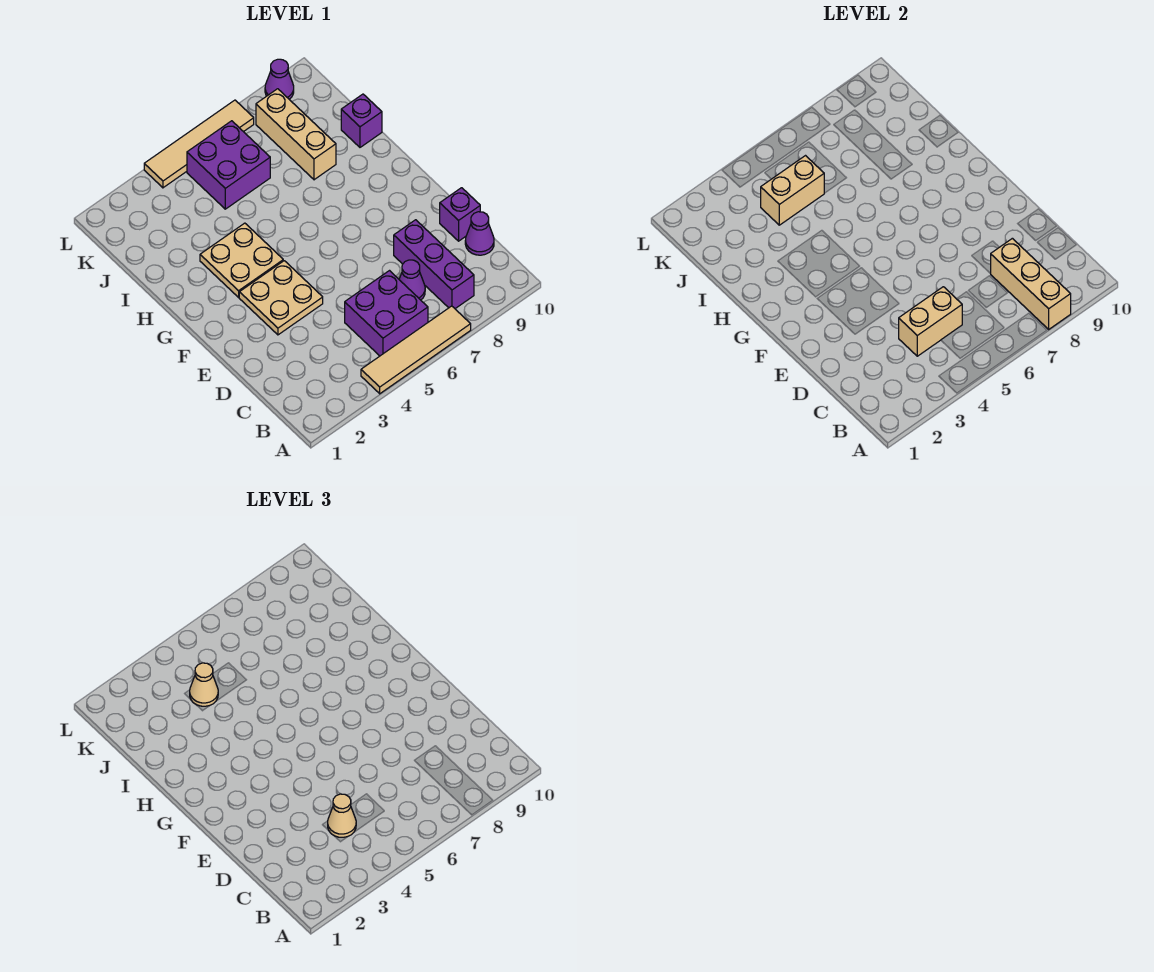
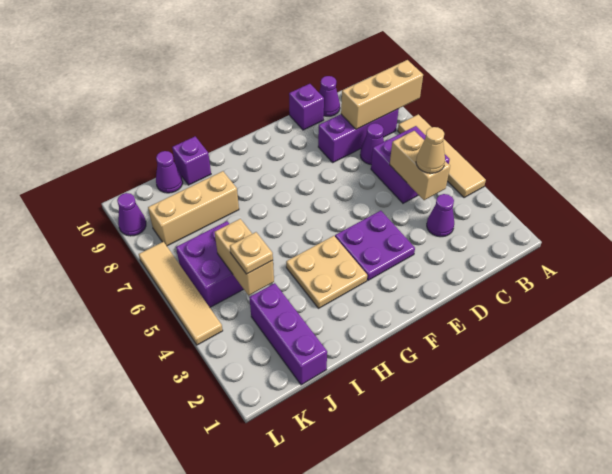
none -> purple 1x1 cone [427,194,454,237]
tan 2x2 plate [239,261,323,335] -> purple 2x2 plate [335,211,415,280]
none -> purple 1x3 brick [249,283,327,385]
tan 1x1 cone [190,663,218,706] -> tan 1x1 plate [230,232,273,274]
none -> purple 1x1 cone [156,151,183,193]

